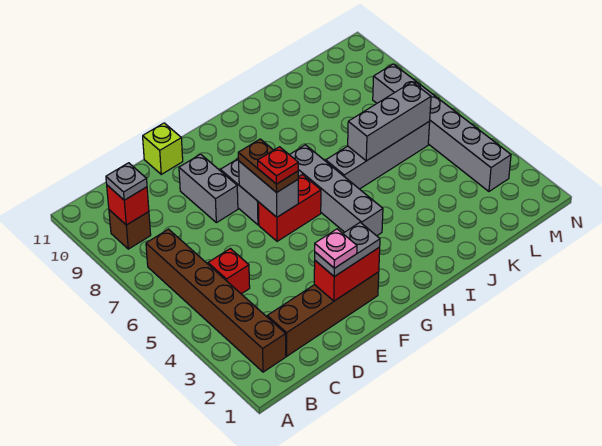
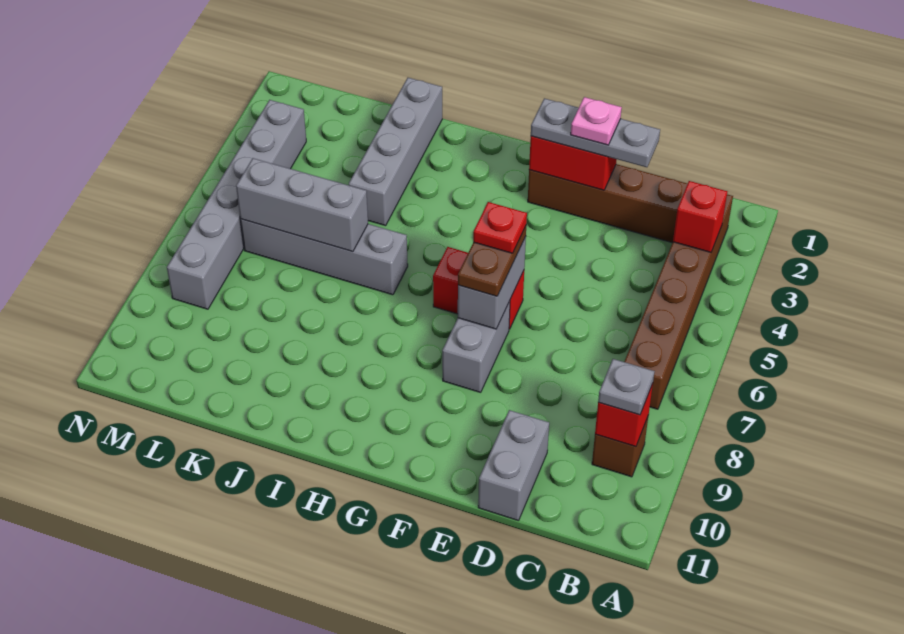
red 1x1 brick [208,248,250,294] -> red 1x1 brick moved to [673,181,727,252]
grey 1x2 plate [315,222,380,277] -> grey 1x3 plate [531,98,660,167]
grey 1x2 brick [179,154,238,223] -> grey 1x2 brick moved to [478,410,549,521]
lime 1x1 brick [143,123,183,174] -> none
grey 1x4 brick [290,145,383,236] -> grey 1x4 brick moved to [349,78,442,226]

